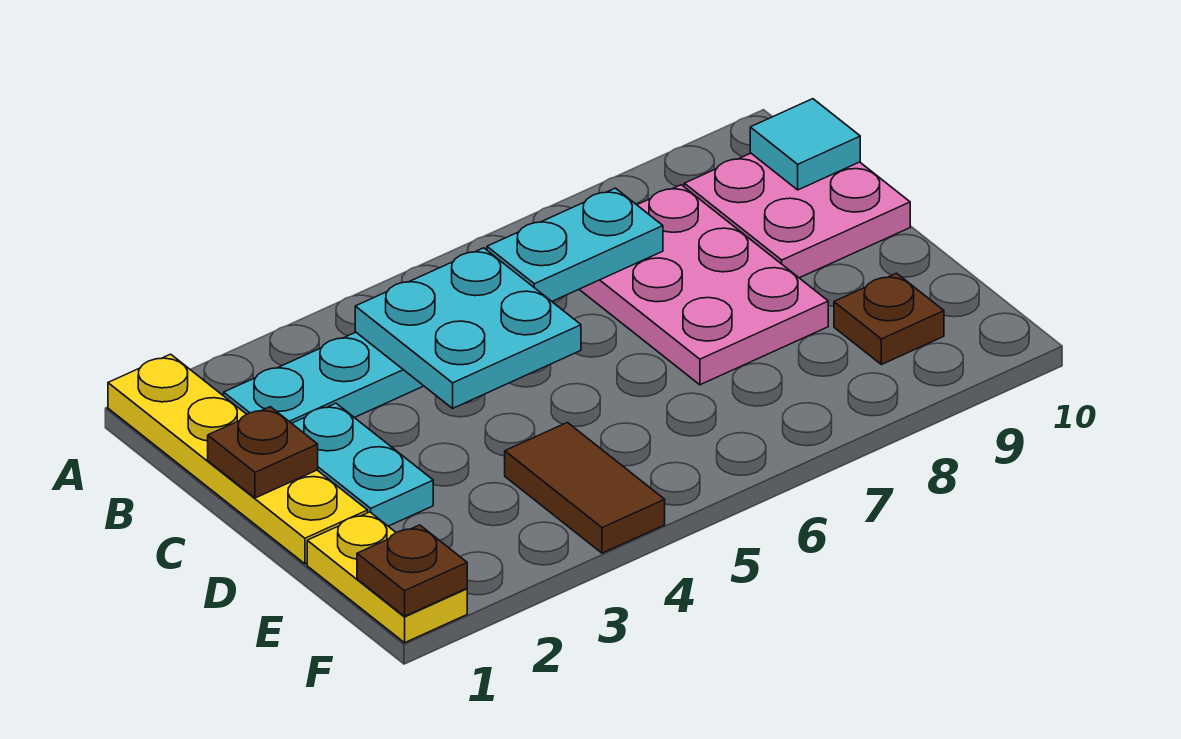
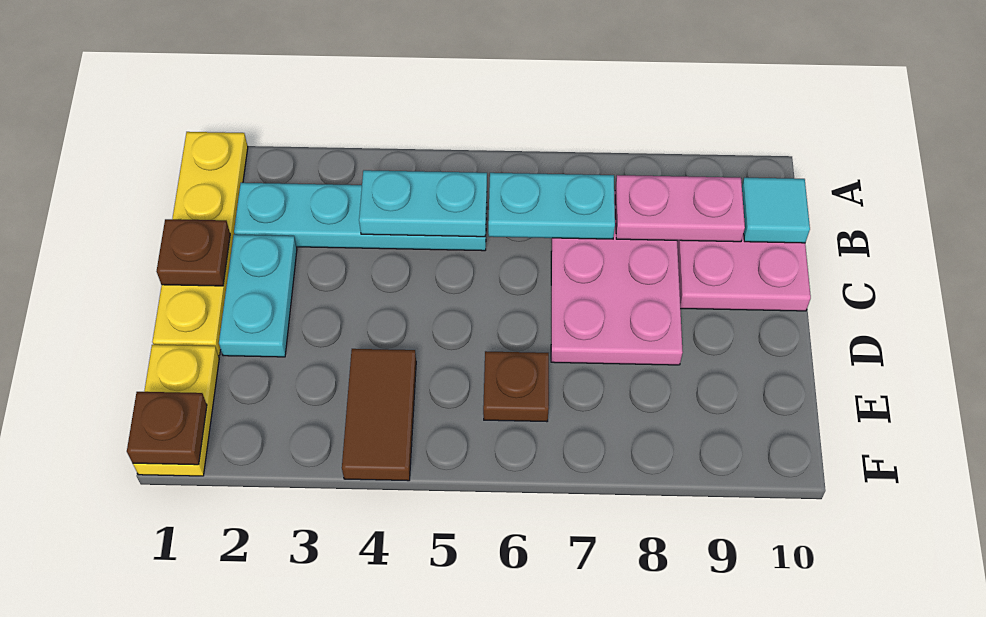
cyan 2x2 plate [355,248,581,408] -> cyan 1x2 plate [359,170,487,237]
none -> pink 1x2 plate [615,175,745,242]
brown 1x1 plate [834,273,944,365] -> brown 1x1 plate moved to [483,351,549,422]

